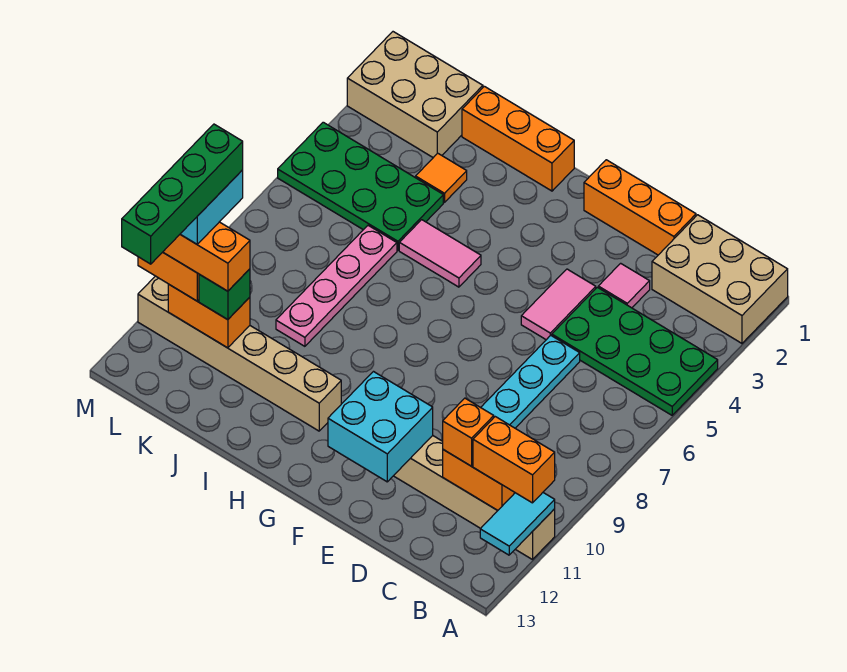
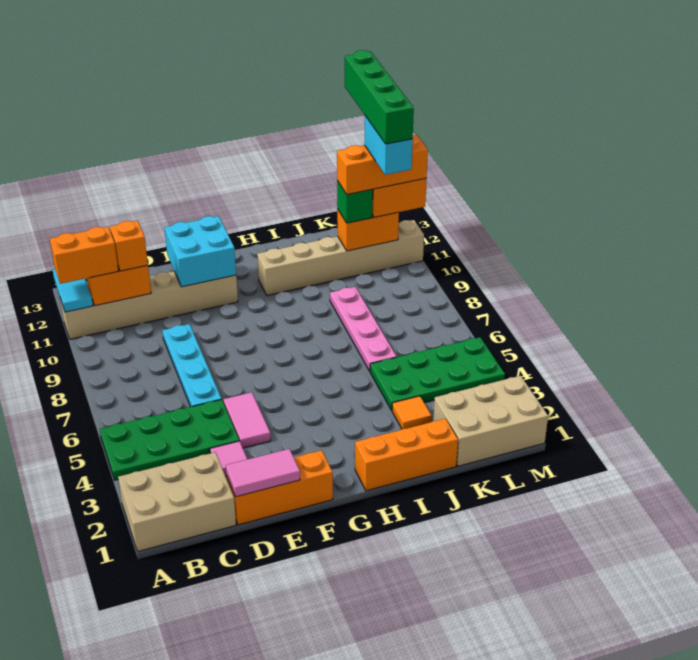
pink 1x2 tile [399,220,481,287] -> pink 1x2 tile moved to [226,449,300,497]

